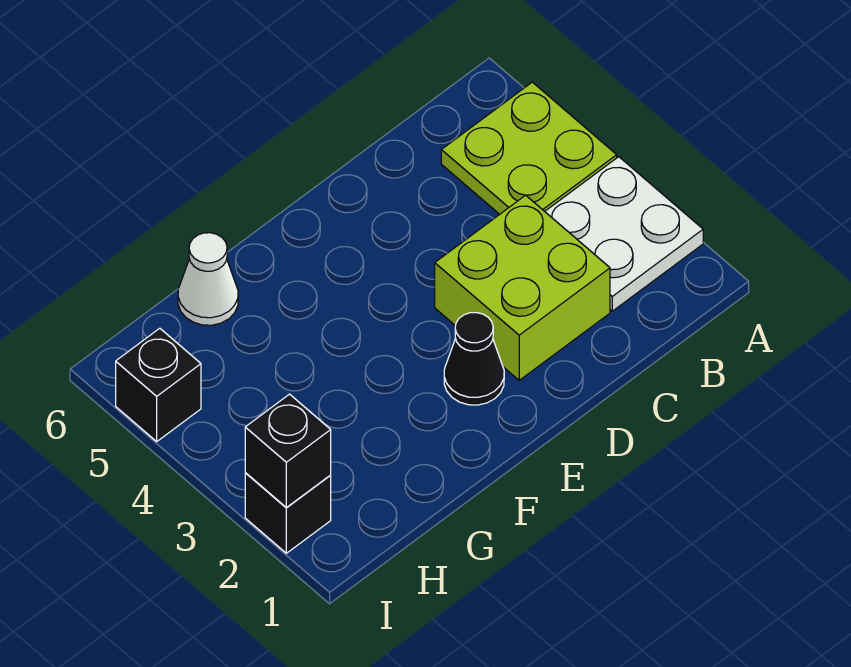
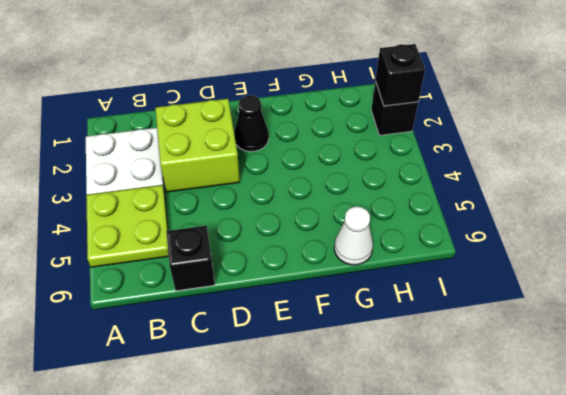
black 1x1 brick [116,328,201,441] -> black 1x1 brick moved to [166,226,215,291]

